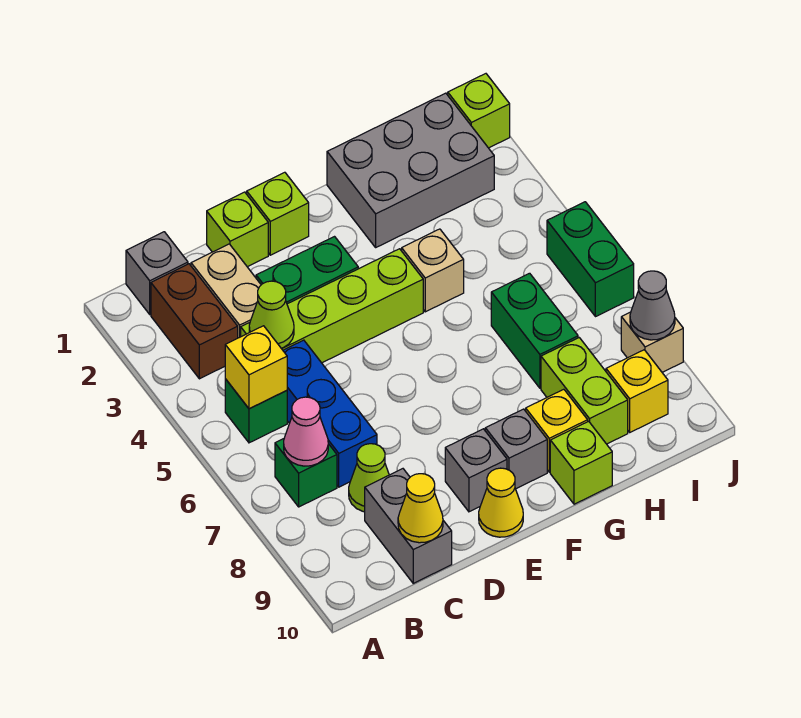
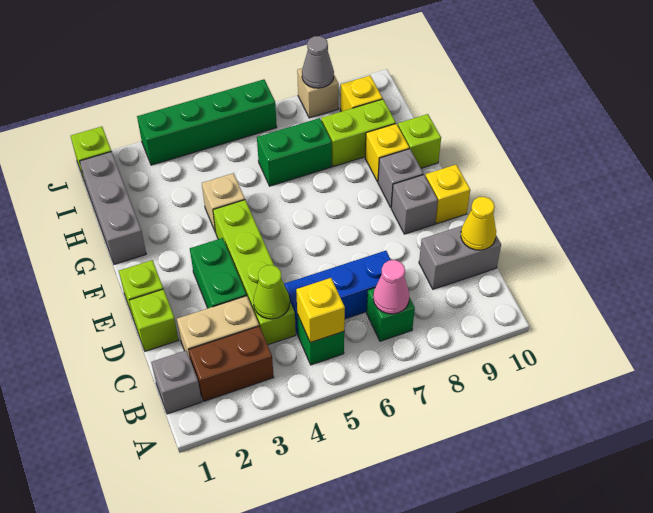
lime 1x1 cone [349,444,389,512] -> none
yellow 1x1 cone [479,468,523,537] -> yellow 1x1 brick [425,165,470,224]
grey 2x3 brick [327,93,494,247] -> grey 1x3 brick [79,152,146,264]
green 1x2 brick [547,202,634,317] -> green 1x4 brick [137,79,277,165]

